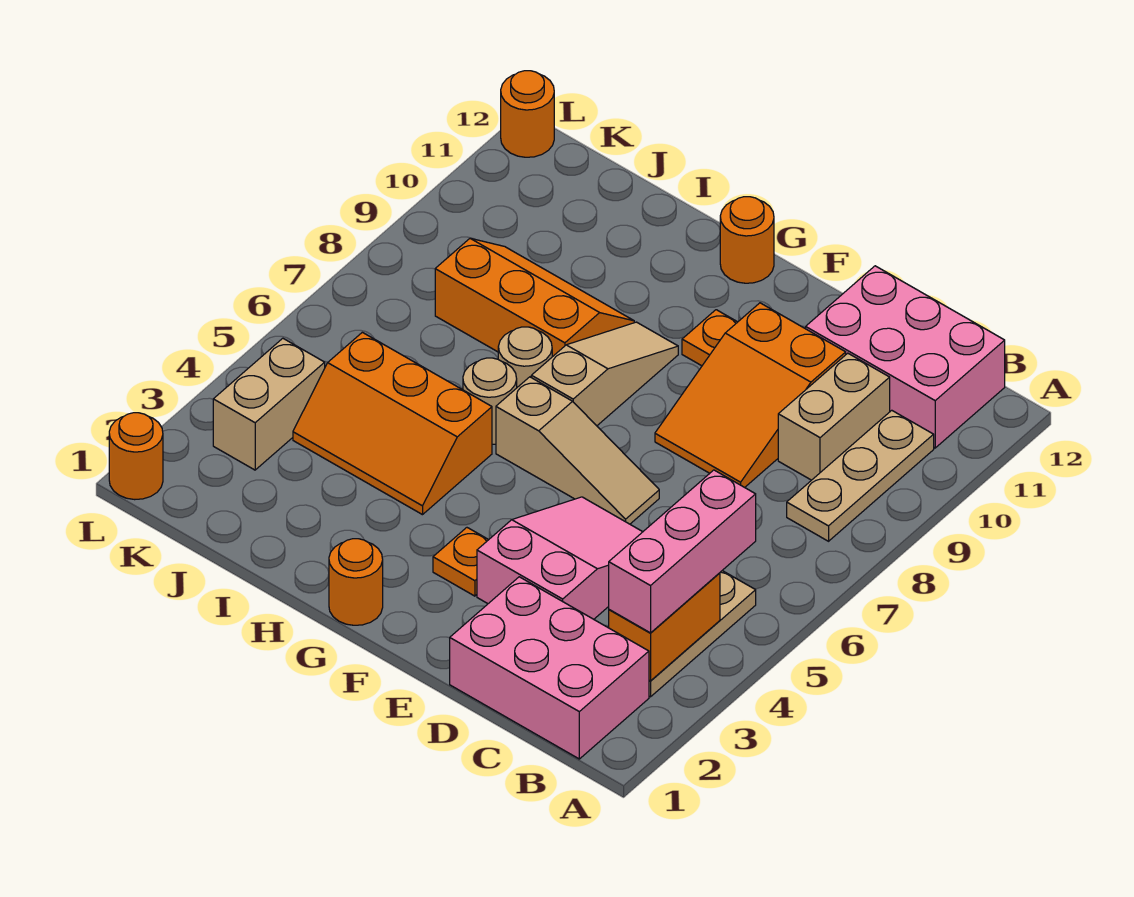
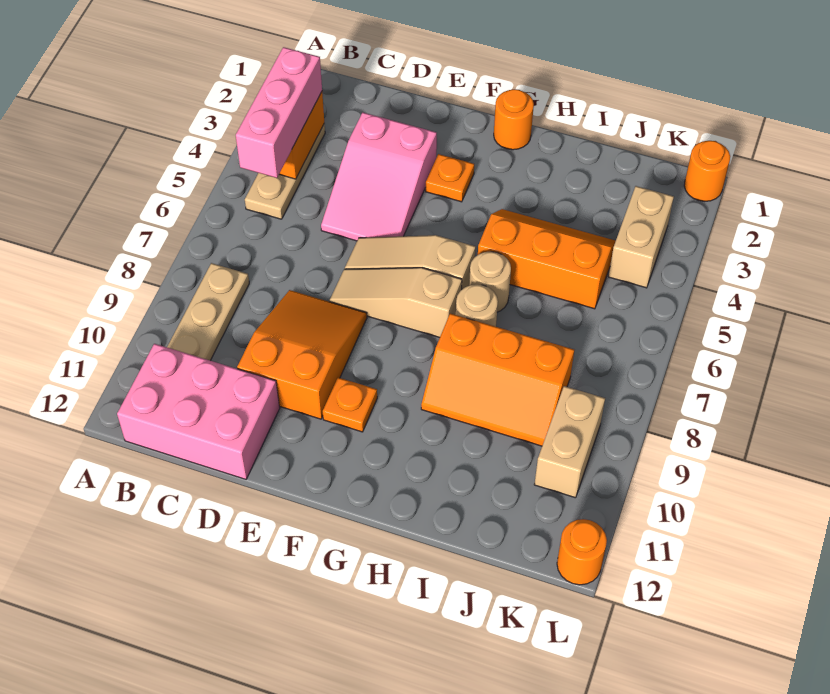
pink 2x3 brick [450,577,649,759] -> none
tan 1x2 brick [778,353,890,480] -> tan 1x2 brick moved to [534,386,605,498]
tan 1x3 slope [531,322,678,426] -> tan 1x3 slope turned to [330,268,462,338]
orange 1x1 round brick [720,197,774,283] -> none

